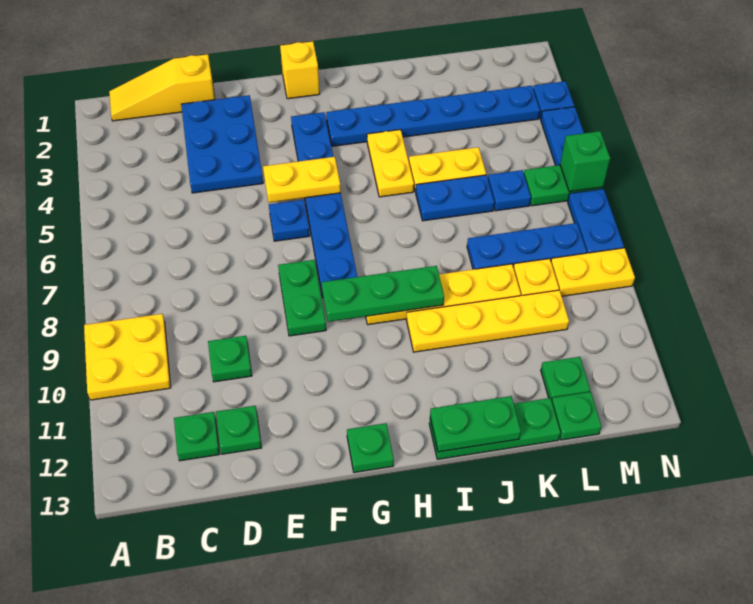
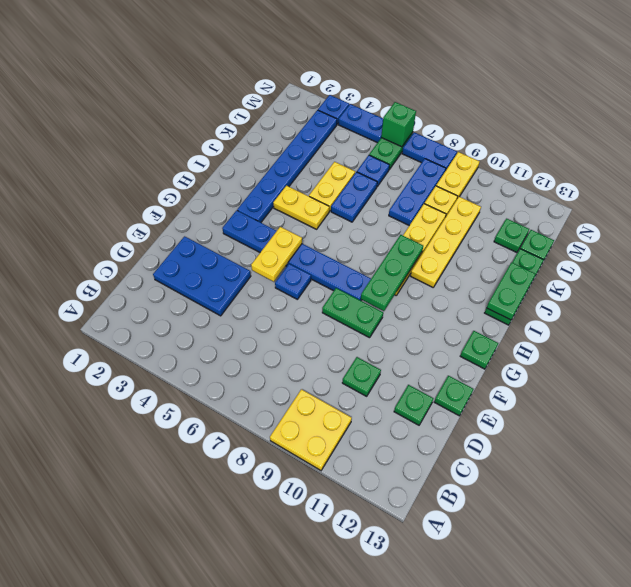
yellow 1x3 slope [109,54,215,121] -> none
green 1x1 plate [174,412,219,461] -> green 1x1 plate moved to [434,376,474,416]
yellow 1x1 brick [280,41,320,99] -> none

